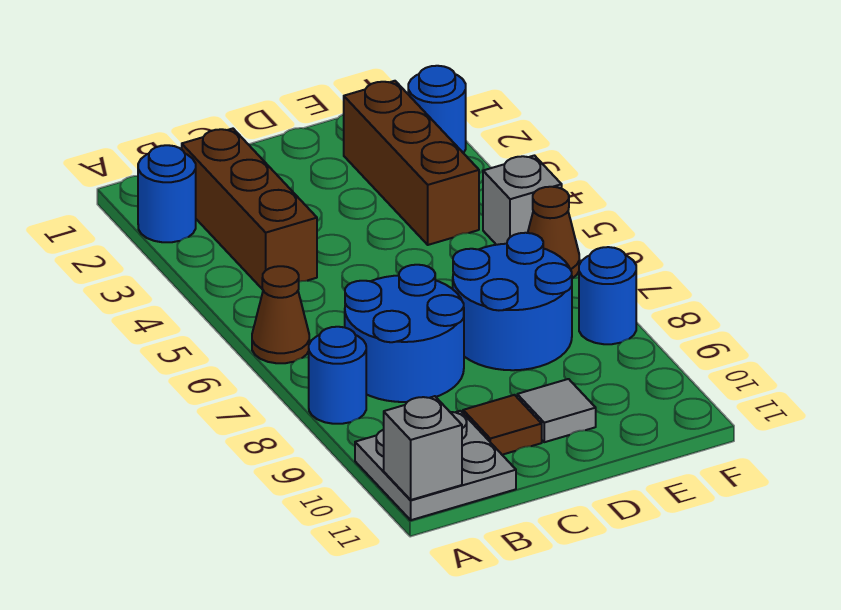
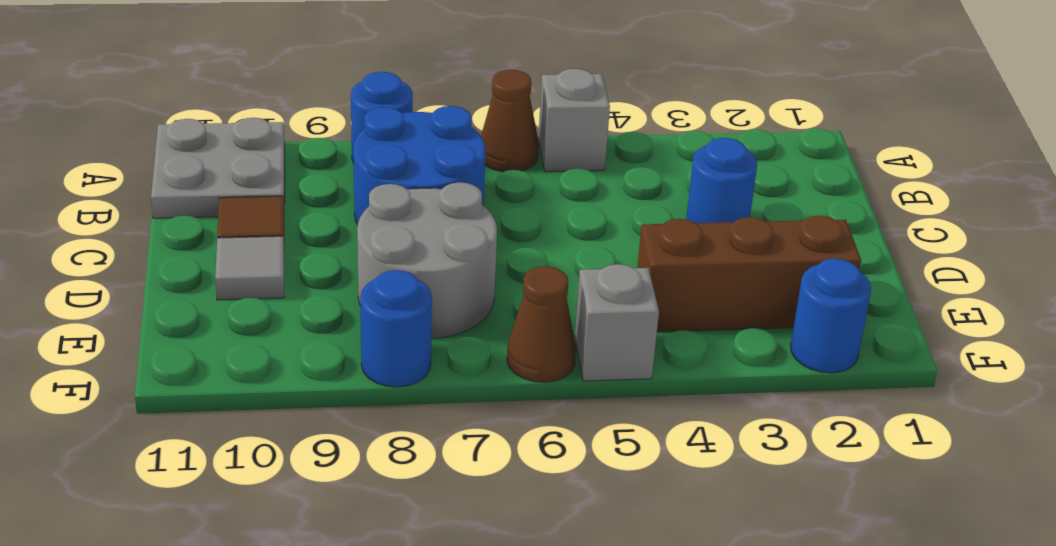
blue 1x1 round brick [138,145,196,242] -> blue 1x1 round brick moved to [686,138,757,223]
grey 1x1 brick [384,396,462,500] -> grey 1x1 brick moved to [538,69,610,172]
brown 1x3 brick [182,129,317,290] -> none
blue 2x2 round brick [453,233,572,370] -> grey 2x2 round brick [357,182,497,339]

